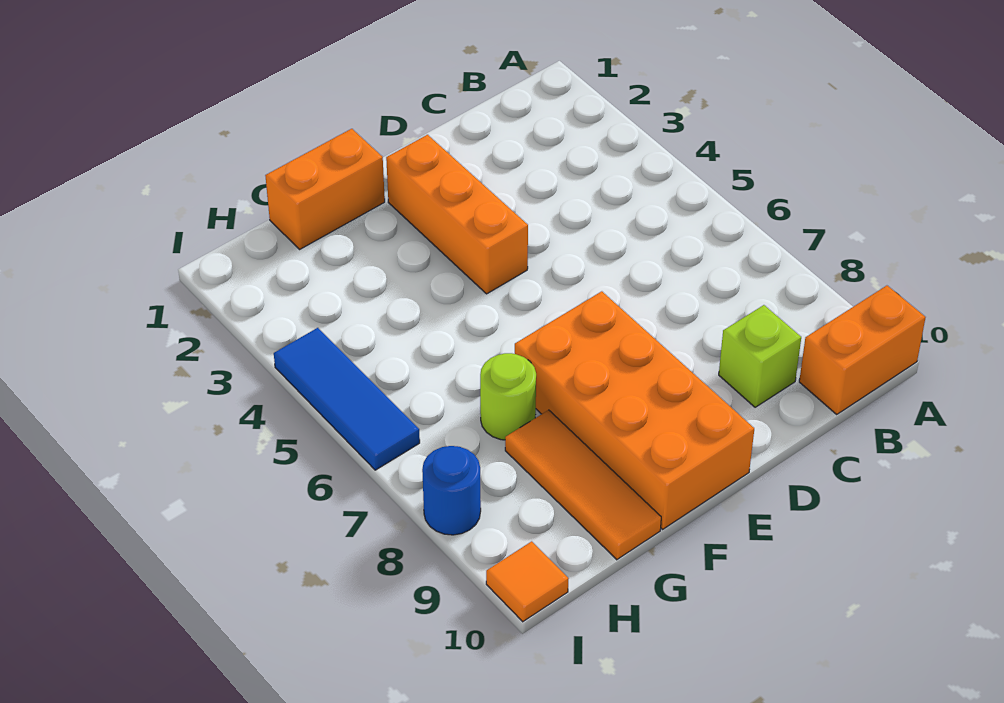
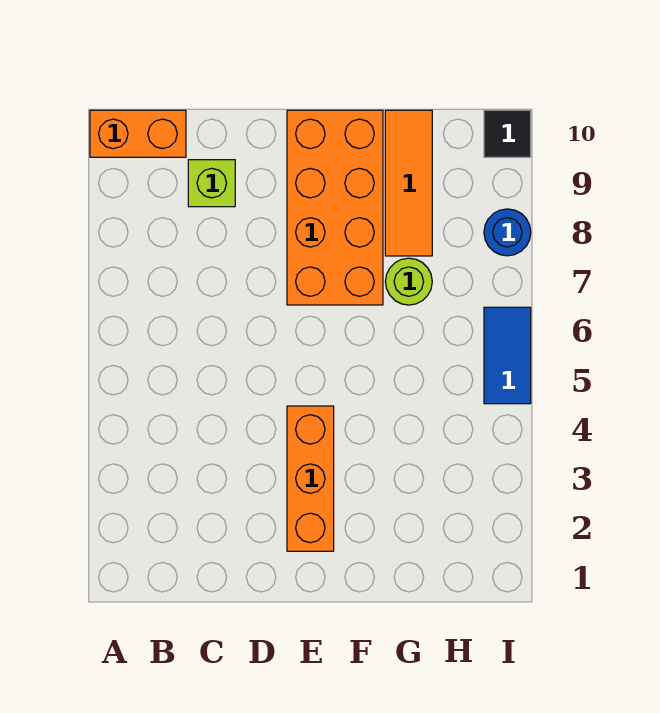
orange 1x2 brick [265,129,385,249] -> none
blue 1x3 tile [274,328,420,470] -> blue 1x2 tile [484,307,531,404]
orange 1x1 tile [486,541,569,622] -> black 1x1 tile [484,110,531,157]

